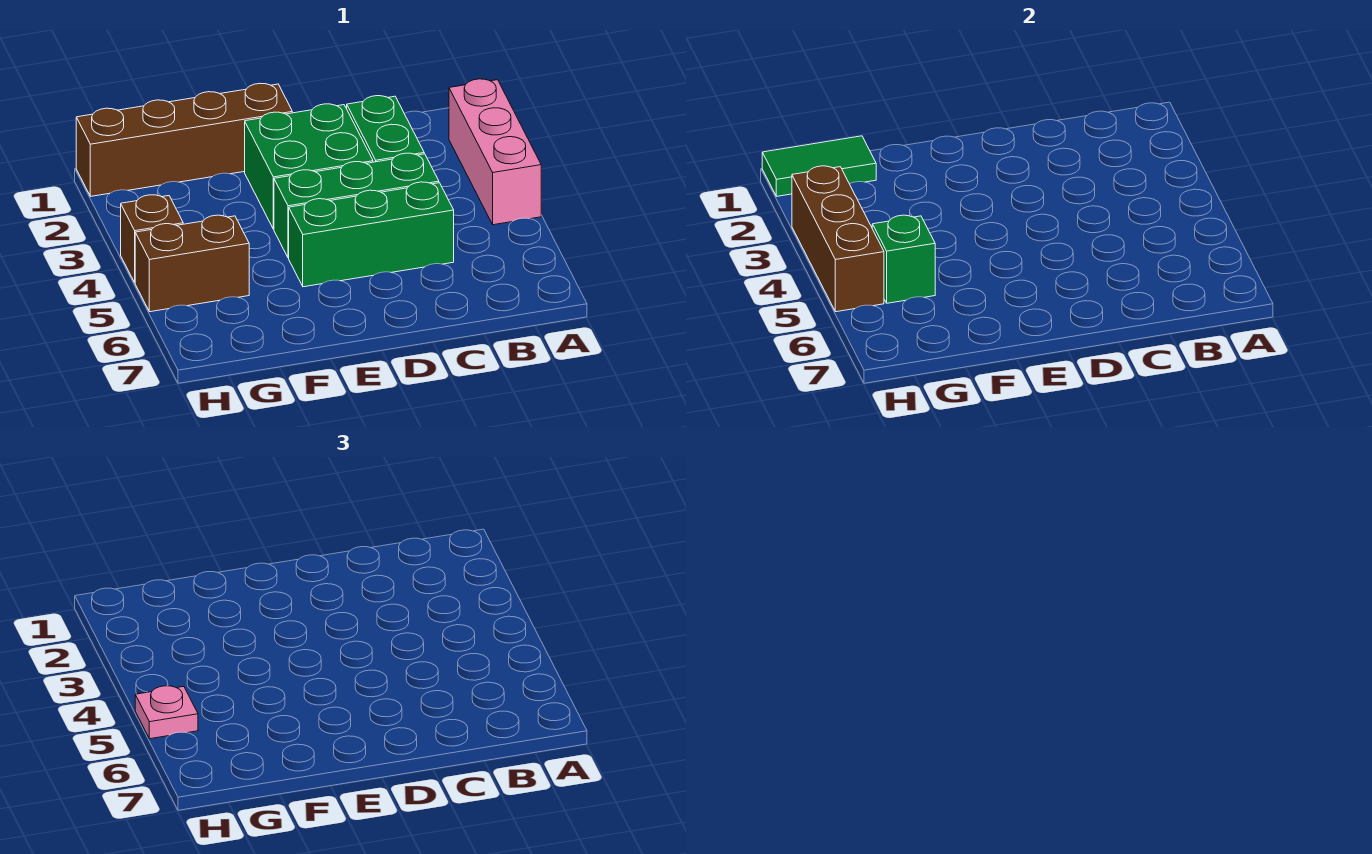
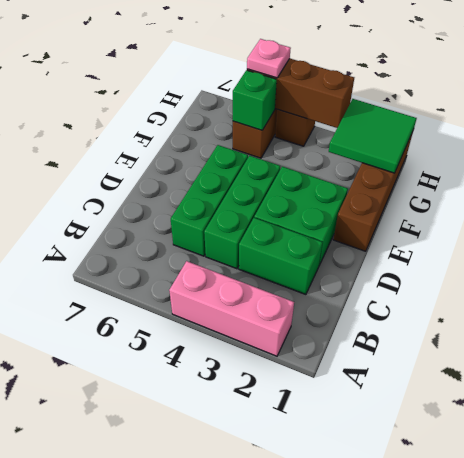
green 1x2 tile [762,136,876,196] -> green 2x2 tile [329,99,417,173]

